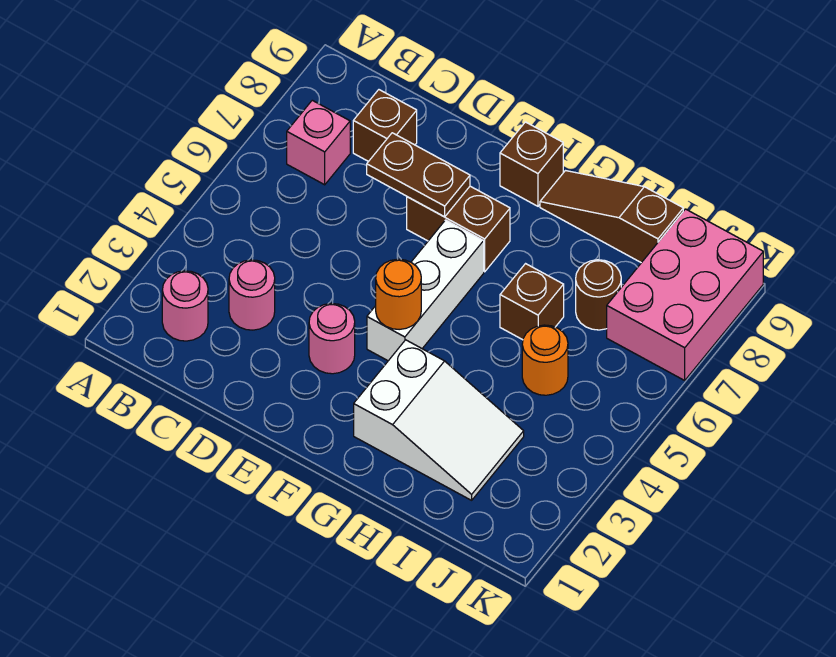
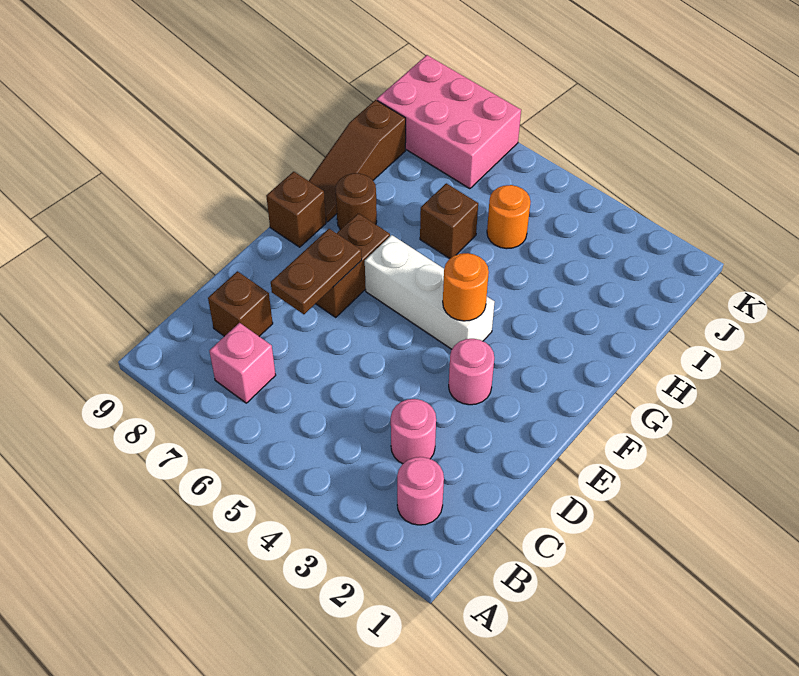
white 2x3 slope [354,340,524,500] -> none
brown 1x1 round brick [576,260,621,330] -> brown 1x1 round brick moved to [335,173,377,230]

